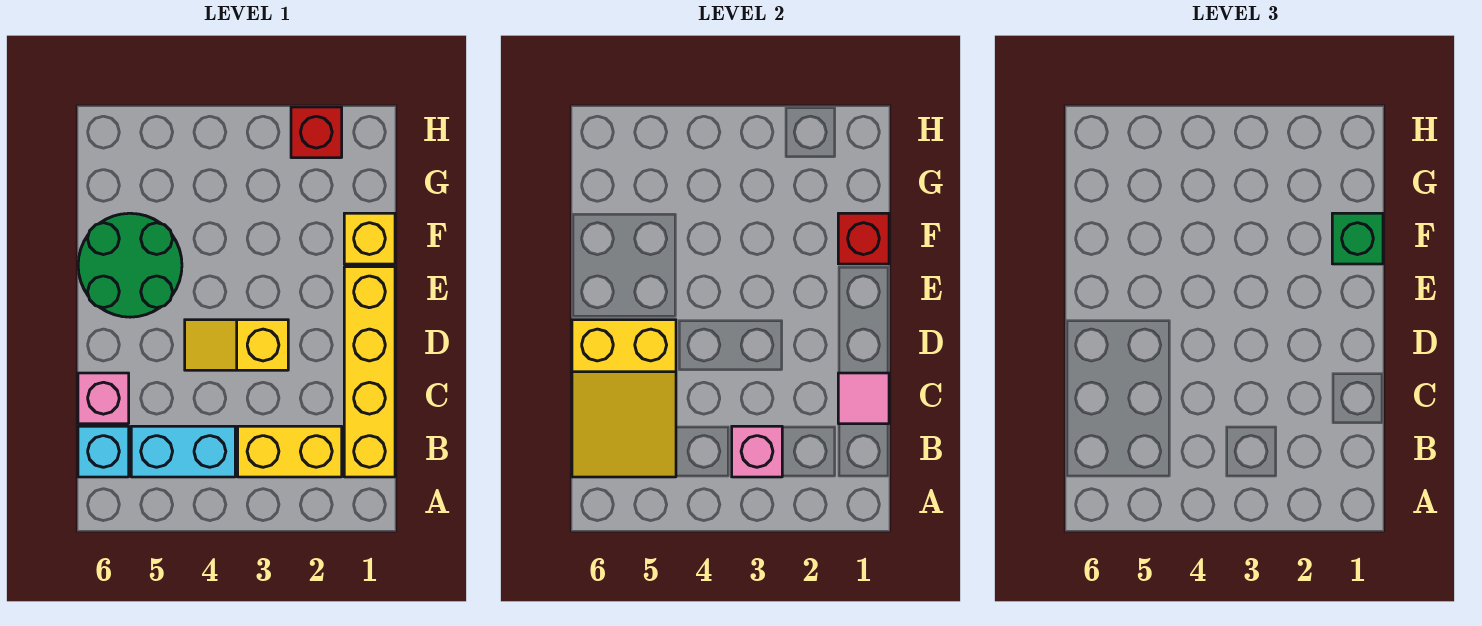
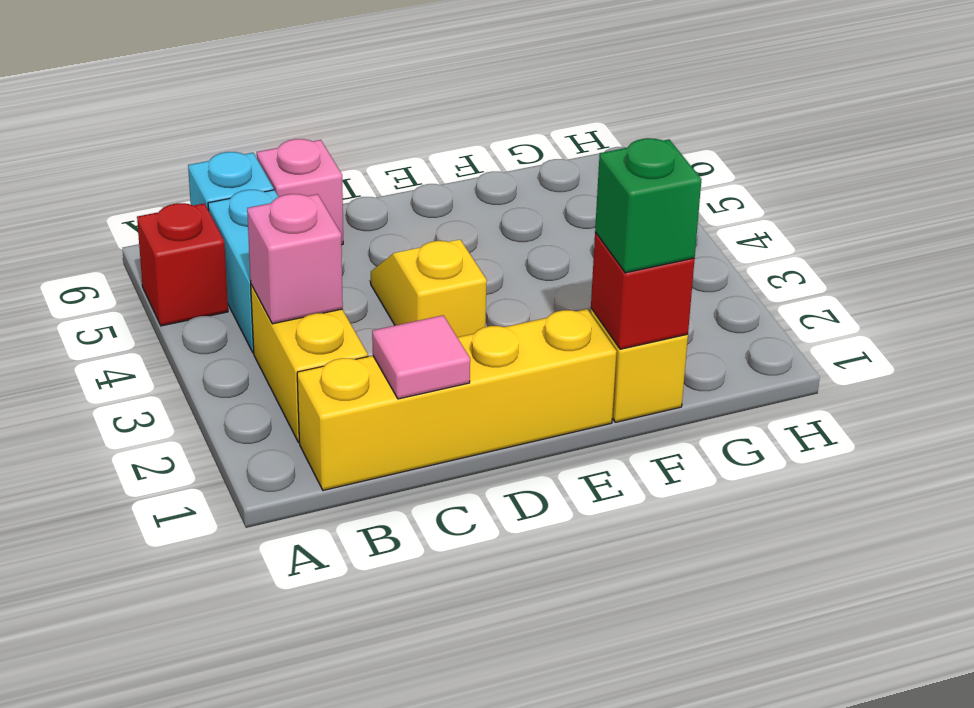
yellow 2x3 slope [572,320,676,477] -> none
green 2x2 round brick [78,213,182,317] -> none
red 1x1 brick [291,107,342,158] -> red 1x1 brick moved to [137,203,228,326]

